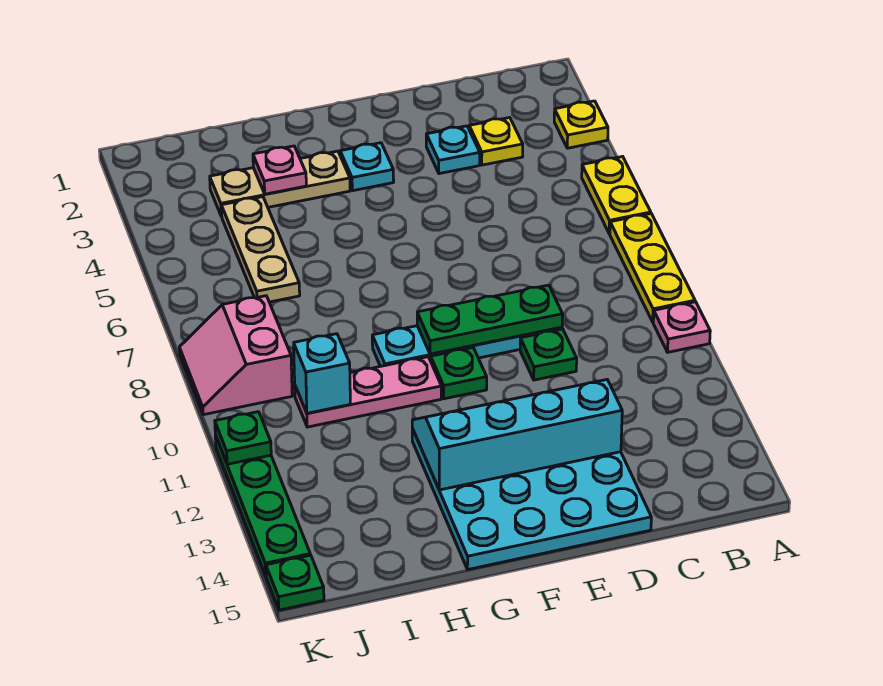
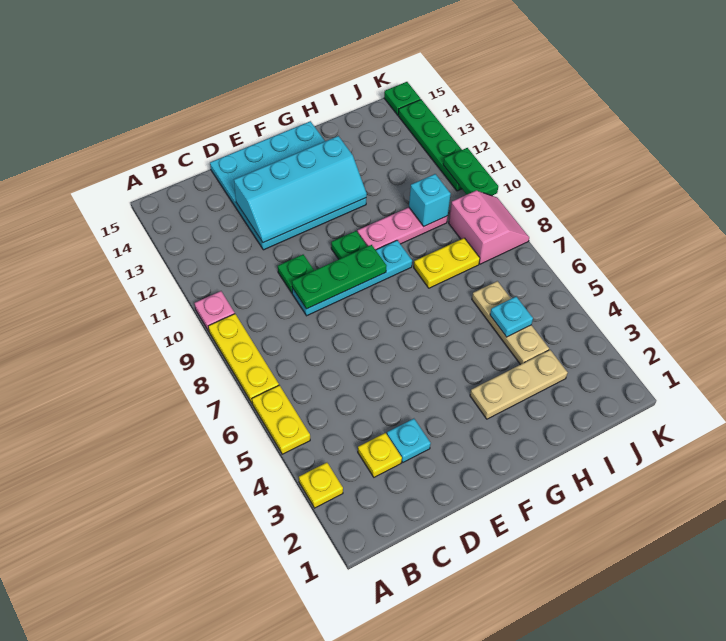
cyan 1x1 plate [340,143,394,191] -> cyan 1x1 plate moved to [490,297,533,337]
pink 1x1 plate [253,146,306,194] -> none
none -> yellow 1x2 plate [414,238,480,288]
green 1x1 plate [215,412,271,464] -> green 1x2 plate [443,148,498,196]

